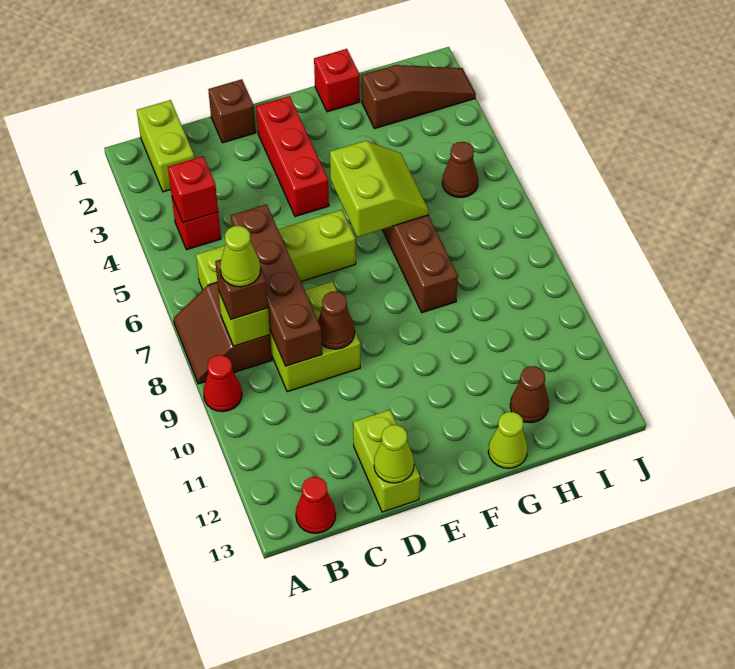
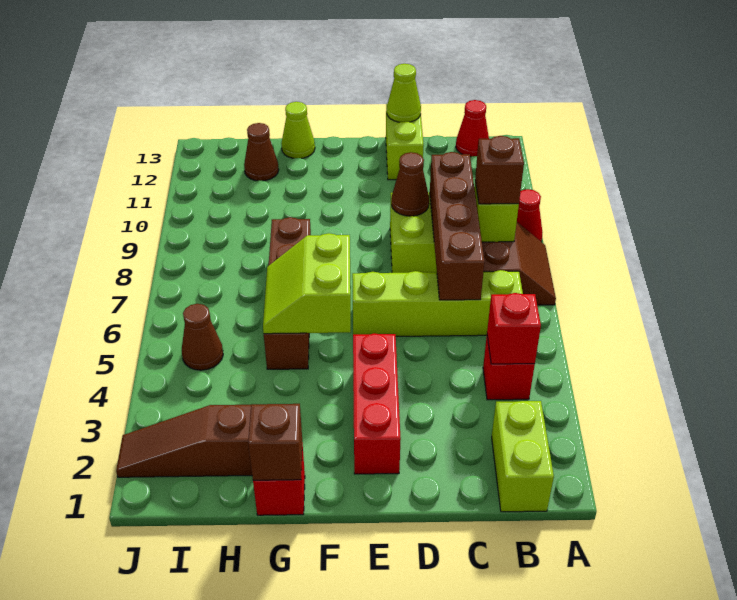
lime 1x1 cone [220,226,261,287] -> none
brown 1x1 brick [208,79,256,143] -> brown 1x1 brick moved to [248,404,302,480]

